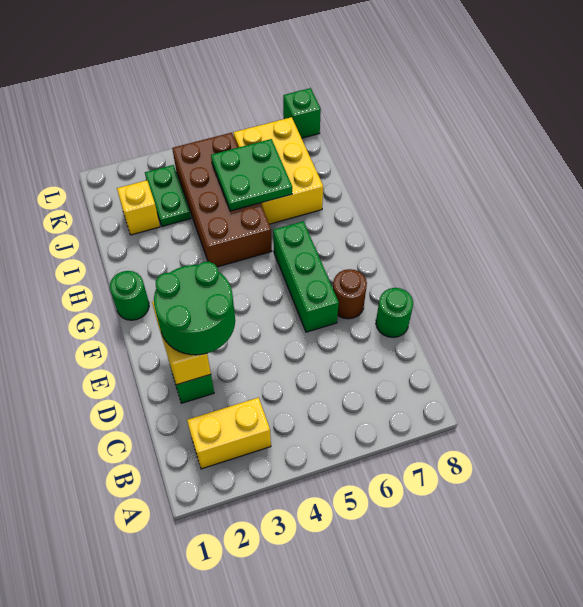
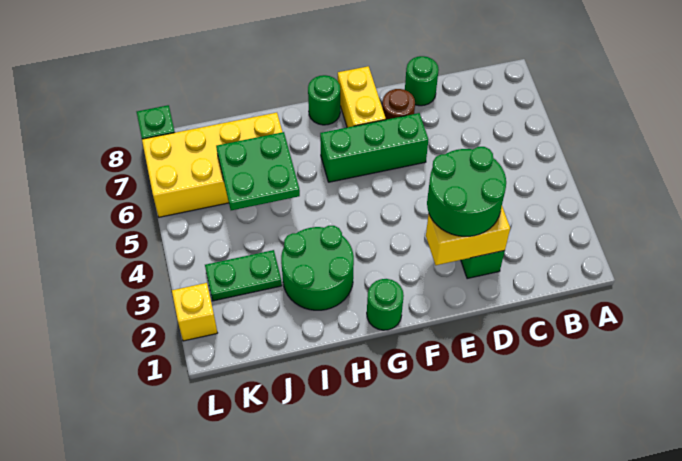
yellow 1x2 brick [187,397,271,469] -> yellow 1x2 brick moved to [338,66,386,127]
none -> green 1x1 round brick [308,75,340,125]
none -> green 2x2 round brick [281,226,354,310]
brown 2x4 brick [172,133,272,267] -> none
yellow 2x3 brick [233,117,323,224] -> yellow 2x4 brick [142,113,282,217]
yellow 1x1 brick [117,180,160,235] -> yellow 1x1 brick moved to [172,283,217,341]

